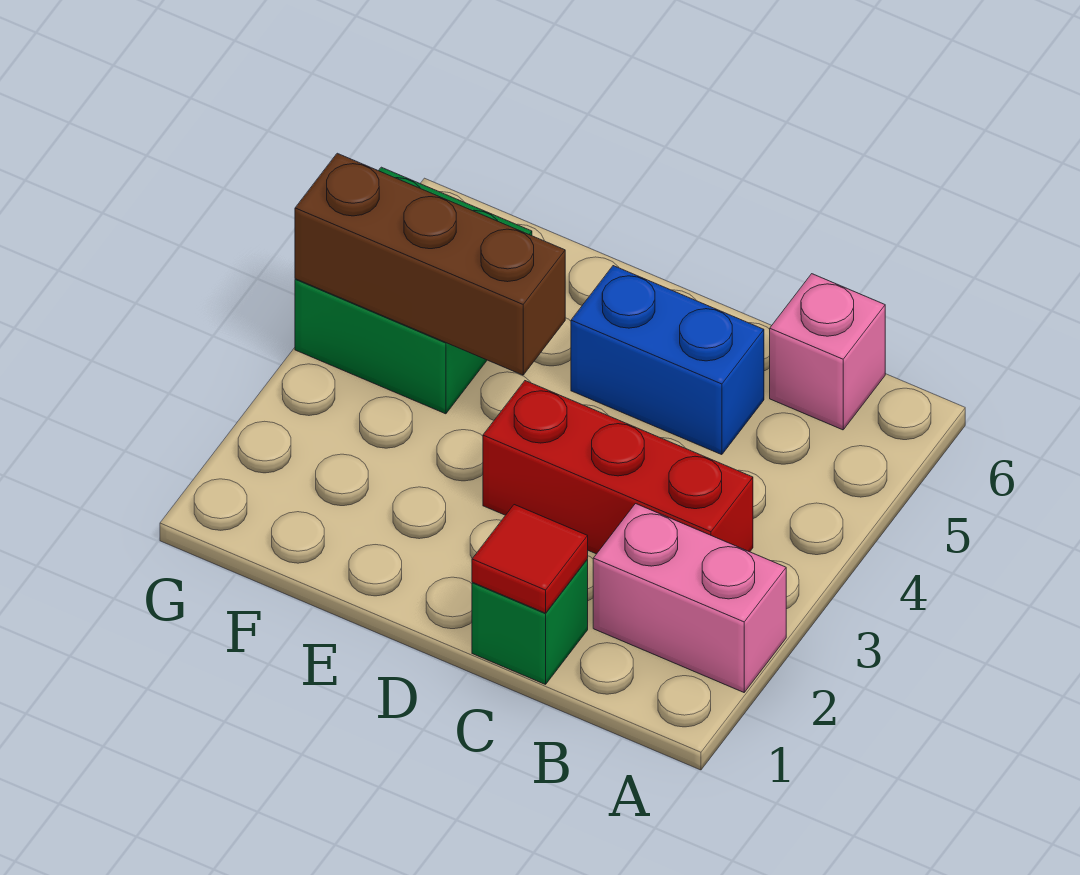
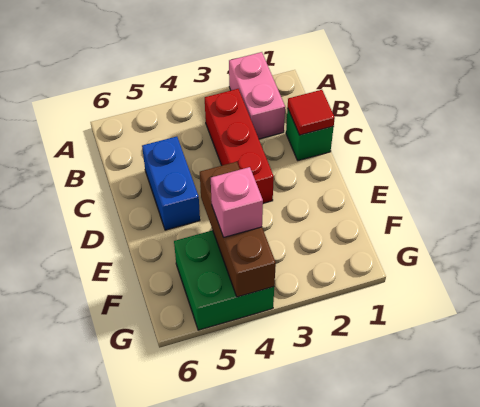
pink 1x1 brick [770,274,885,430] -> pink 1x1 brick moved to [211,167,263,237]

